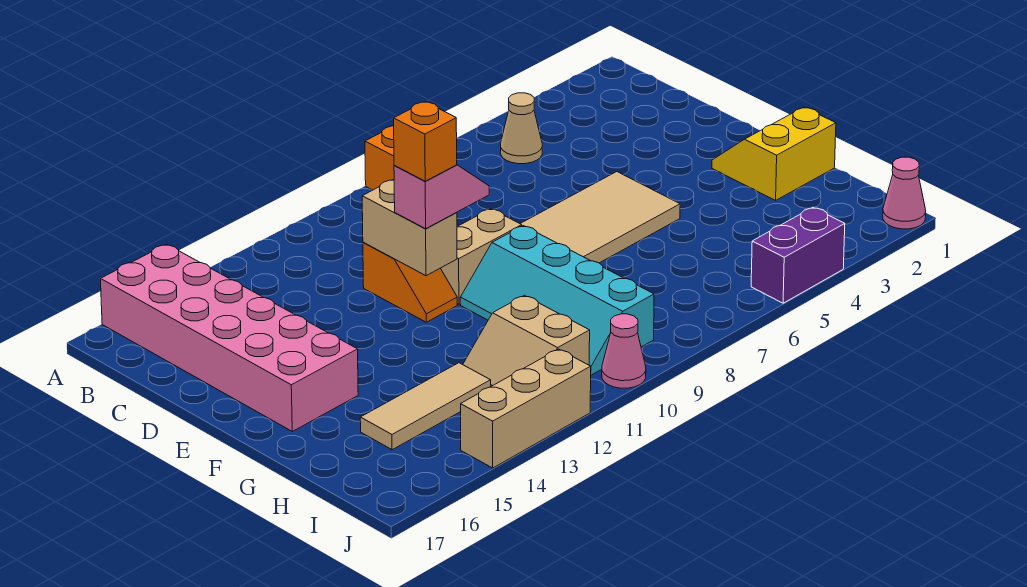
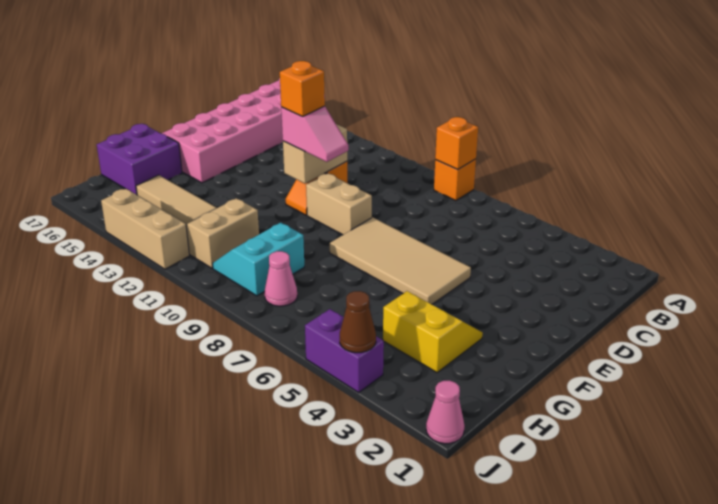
none -> orange 1x1 brick [435,117,478,170]
tan 1x1 cone [501,93,542,164] -> none
yellow 2x2 slope [712,107,836,200] -> yellow 2x2 slope moved to [383,291,483,373]
cyan 2x4 slope [460,226,654,375] -> cyan 2x2 slope [213,223,304,296]
none -> purple 2x2 brick [97,124,182,195]
none -> brown 1x1 cone [340,291,376,353]
pink 1x1 cone [602,314,646,388] -> pink 1x1 cone moved to [265,251,297,306]

